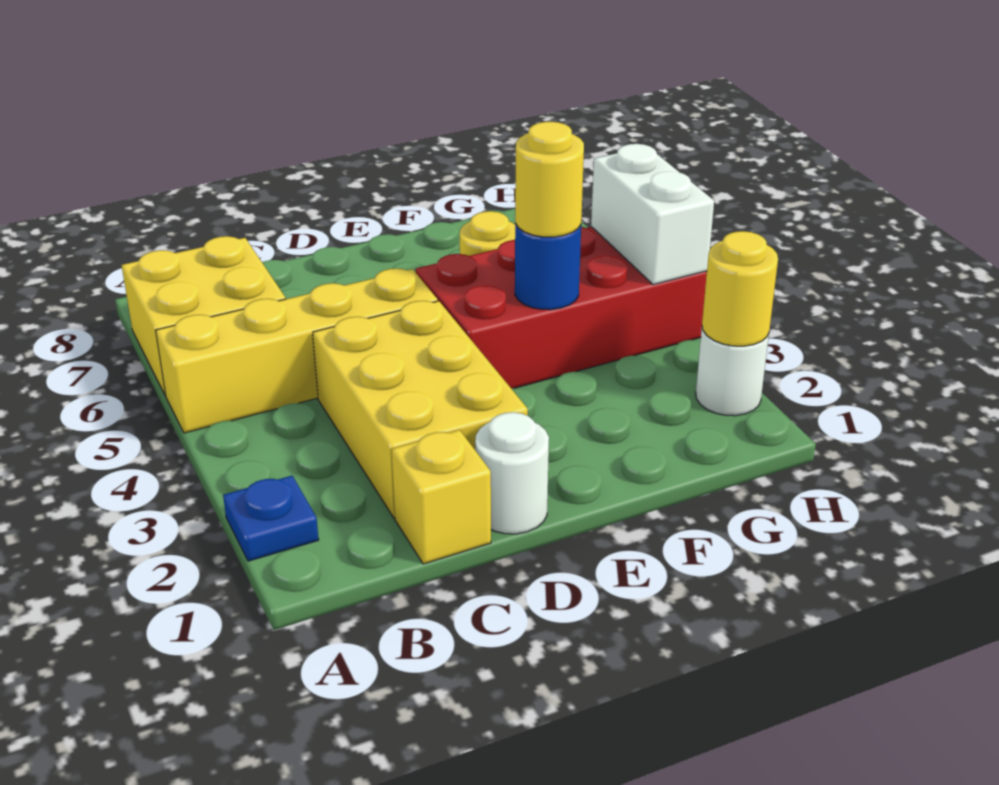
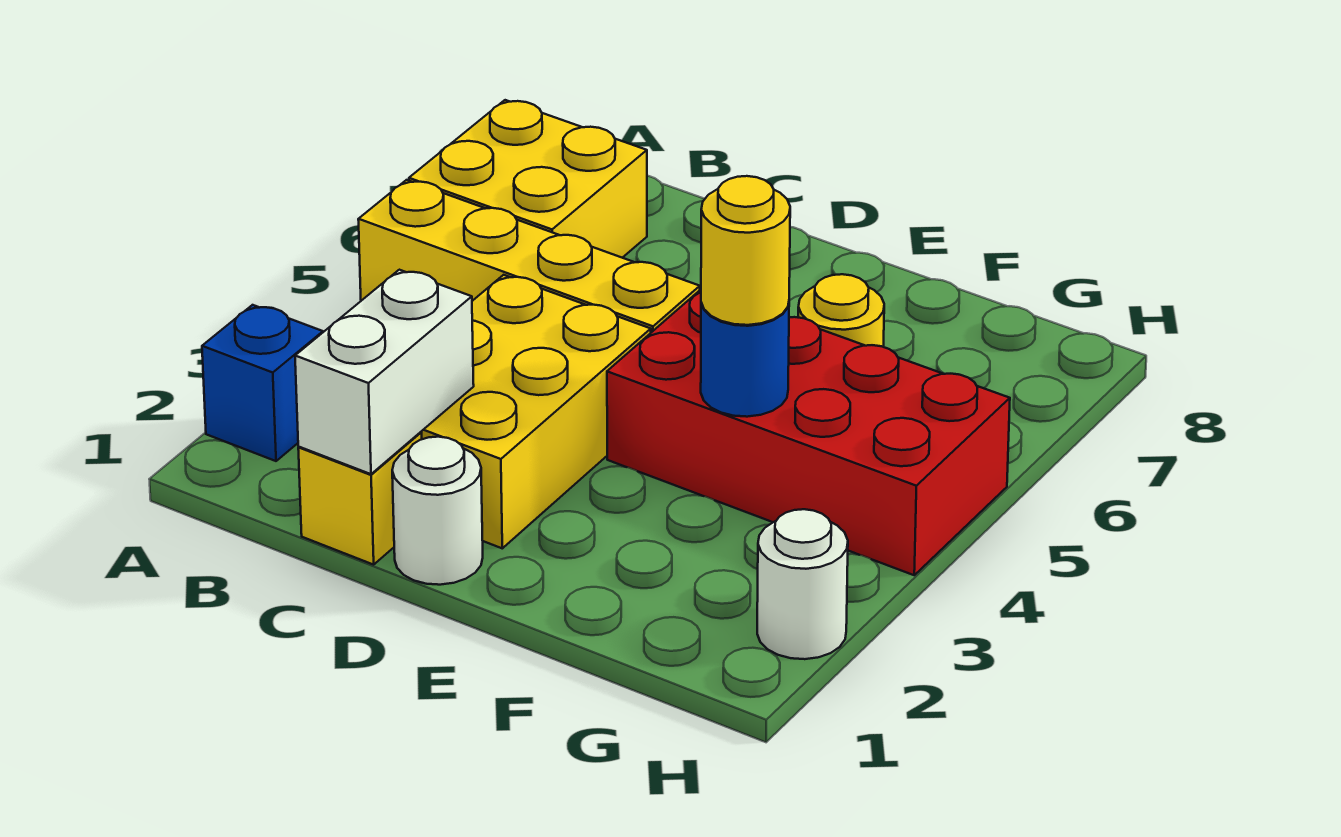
blue 1x1 plate [223,476,319,561] -> blue 1x1 brick [202,305,323,461]
yellow 1x1 round brick [702,231,778,346] -> none
white 1x2 brick [591,144,714,285] -> white 1x2 brick moved to [295,270,474,474]

